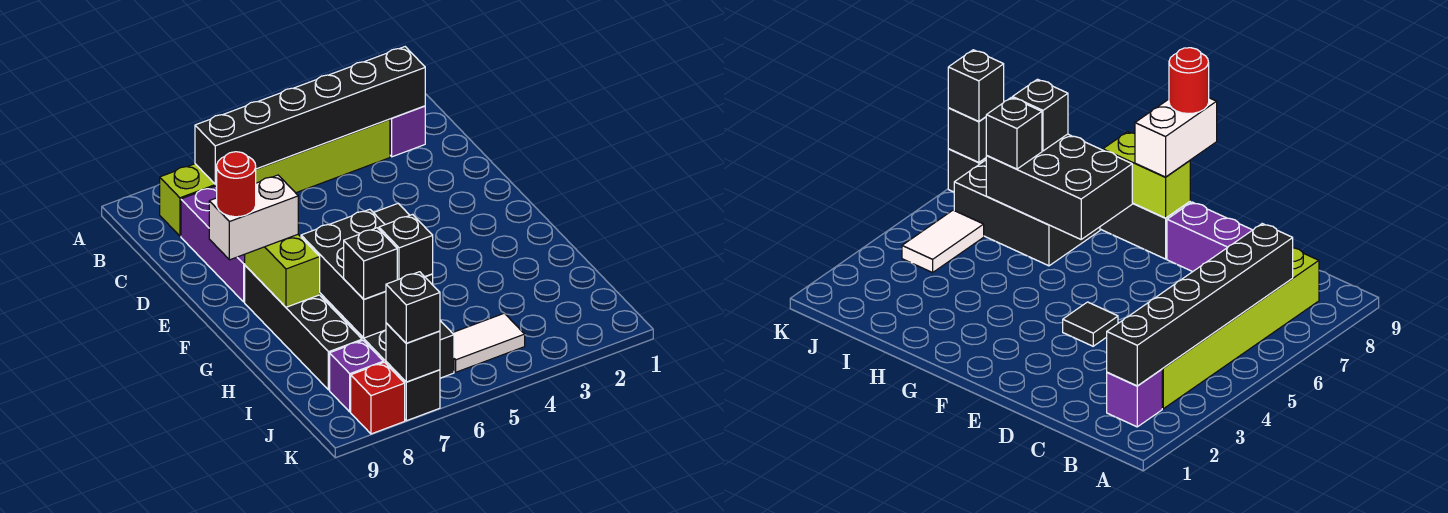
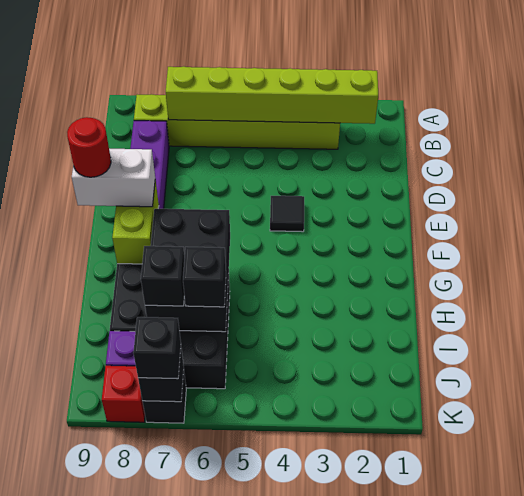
purple 1x1 brick [390,106,425,157] -> none
black 1x6 brick [195,47,425,184] -> lime 1x6 brick [166,66,378,124]
white 1x2 tile [453,313,525,372] -> none

